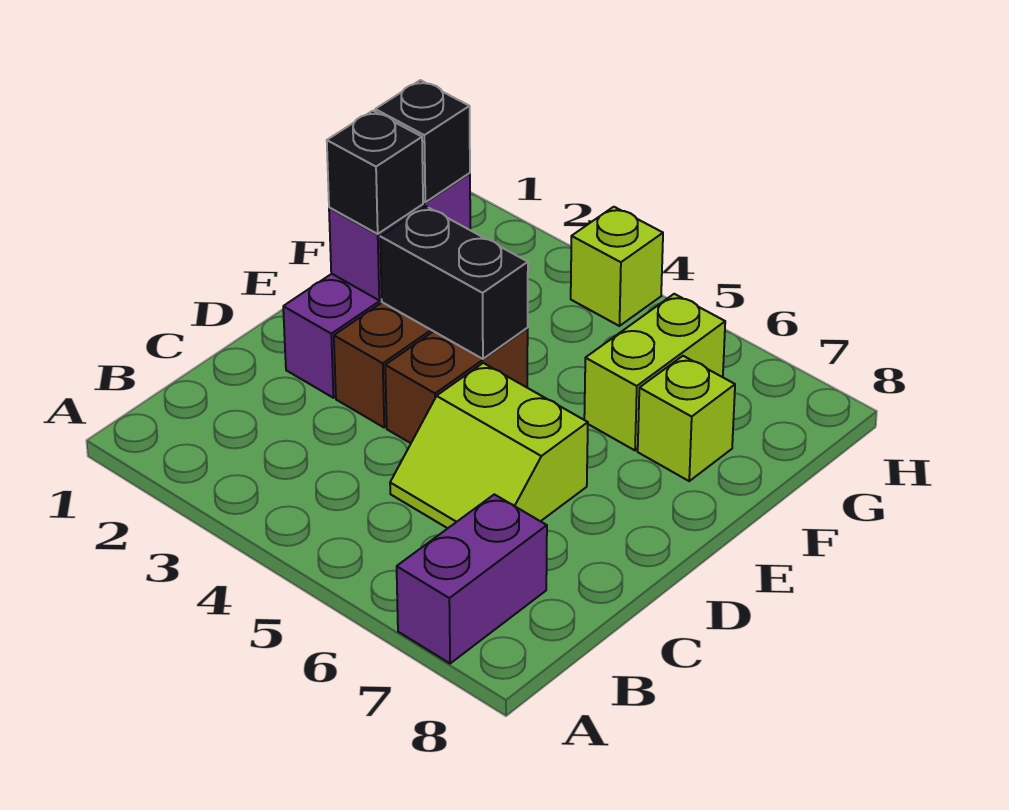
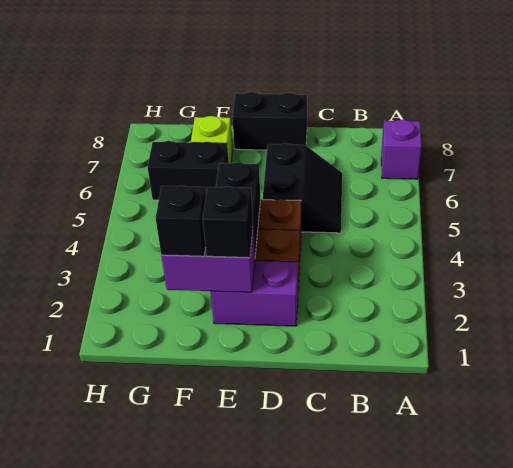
purple 1x2 brick [397,494,547,664] -> purple 1x1 brick [381,119,422,179]
lime 2x2 slope [390,363,588,528] -> black 2x2 slope [263,143,342,233]
none -> black 1x2 brick [232,92,307,150]
lime 1x2 brick [584,294,725,450] -> black 1x2 brick [148,141,229,200]
lime 1x1 brick [571,207,663,326] -> none

